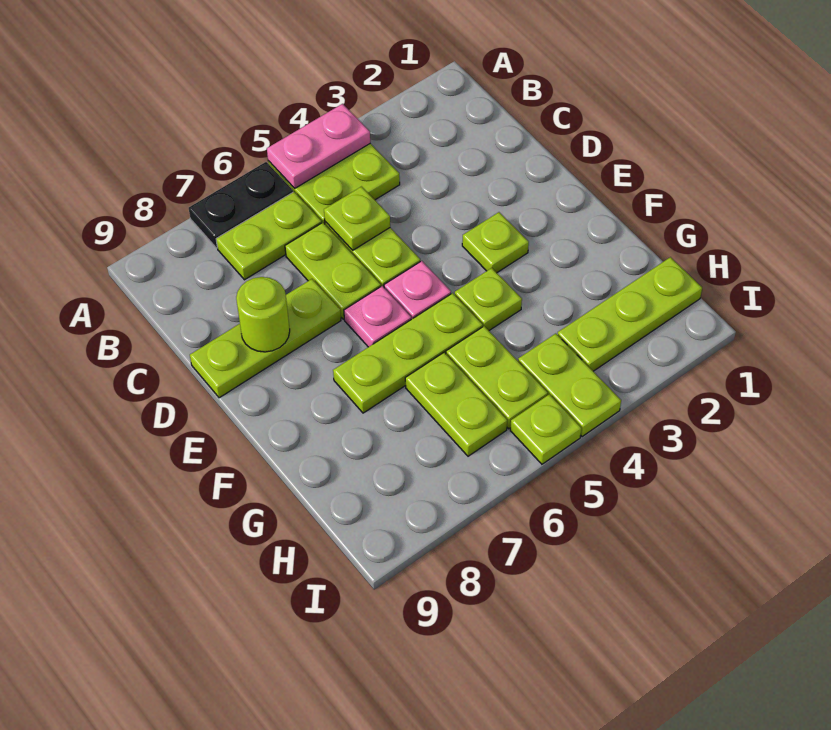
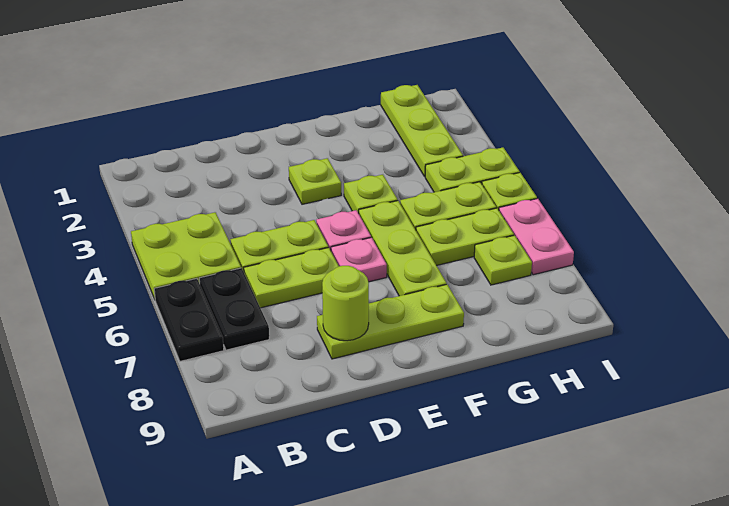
pink 1x2 plate [267,104,370,188] -> pink 1x2 plate moved to [499,199,574,275]
lime 1x2 plate [216,192,322,280] -> black 1x2 plate [199,268,269,350]
lime 1x1 plate [324,187,390,250] -> lime 1x1 plate moved to [474,235,532,285]
lime 1x3 plate [190,279,341,398] -> lime 1x3 plate turned to [317,284,464,359]

